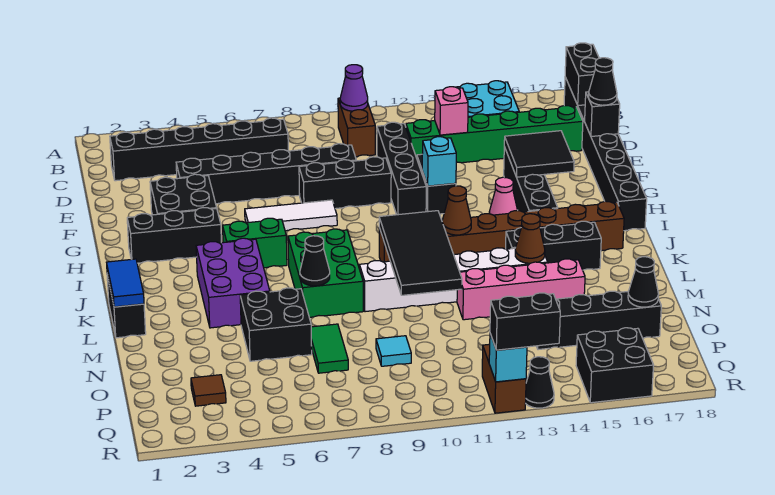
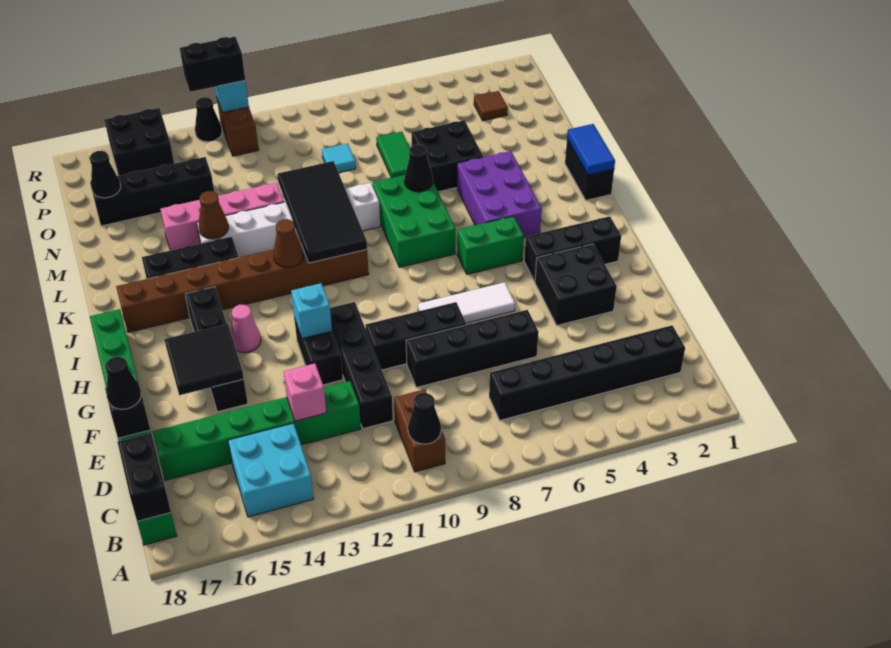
purple 1x1 cone [340,65,368,111] -> black 1x1 cone [408,393,441,444]
black 1x8 brick [564,77,647,231] -> green 1x8 brick [90,309,177,545]
black 1x6 brick [176,144,356,204] -> black 1x4 brick [406,310,539,388]

